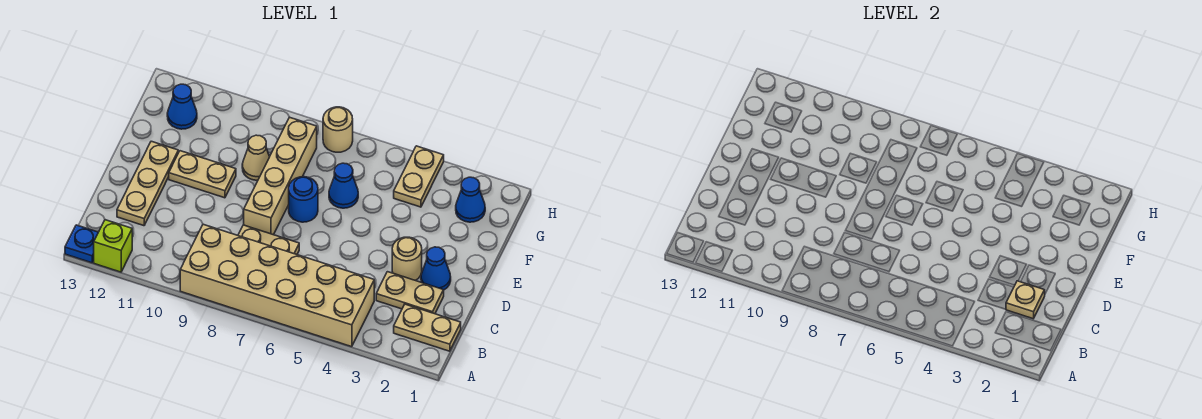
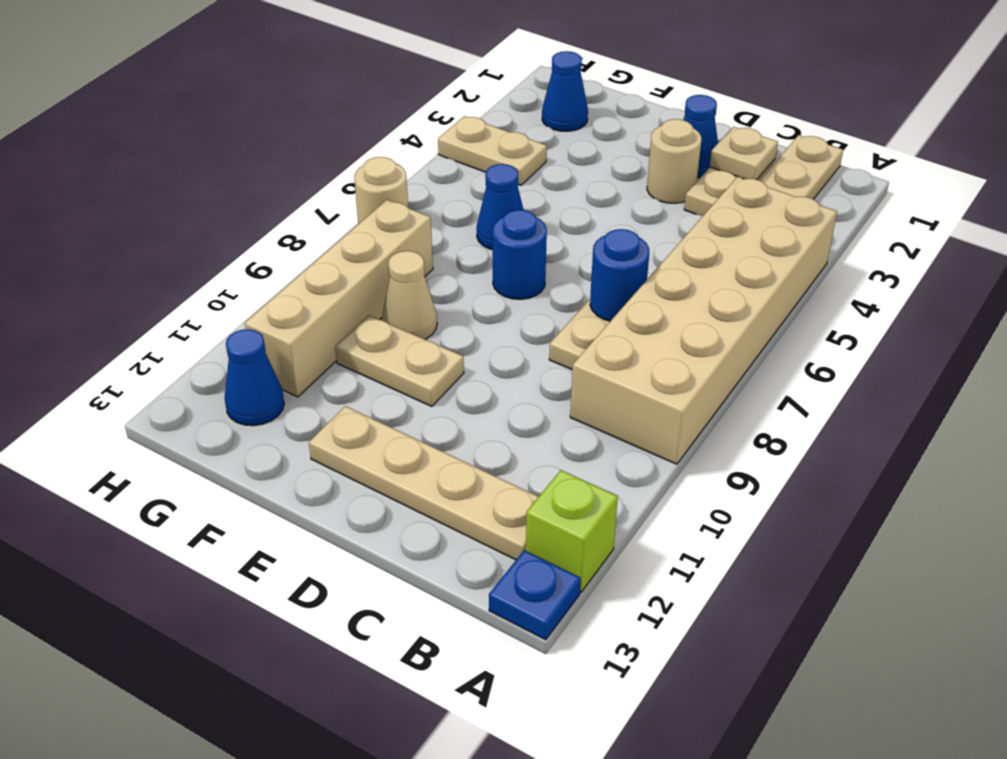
none -> blue 1x1 round brick [590,229,649,321]
tan 1x3 plate [117,141,178,226] -> tan 1x4 plate [309,406,538,560]
tan 1x4 brick [244,117,317,235] -> tan 1x4 brick turned to [245,200,433,397]
tan 1x2 plate [169,151,236,198] -> tan 1x2 plate turned to [335,315,464,407]

